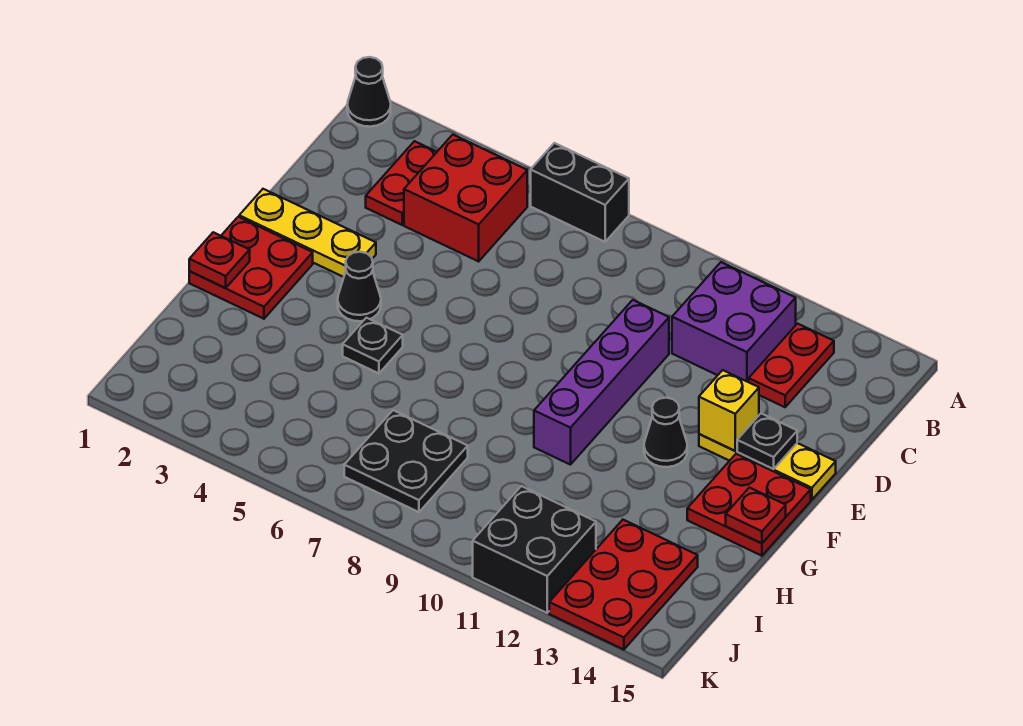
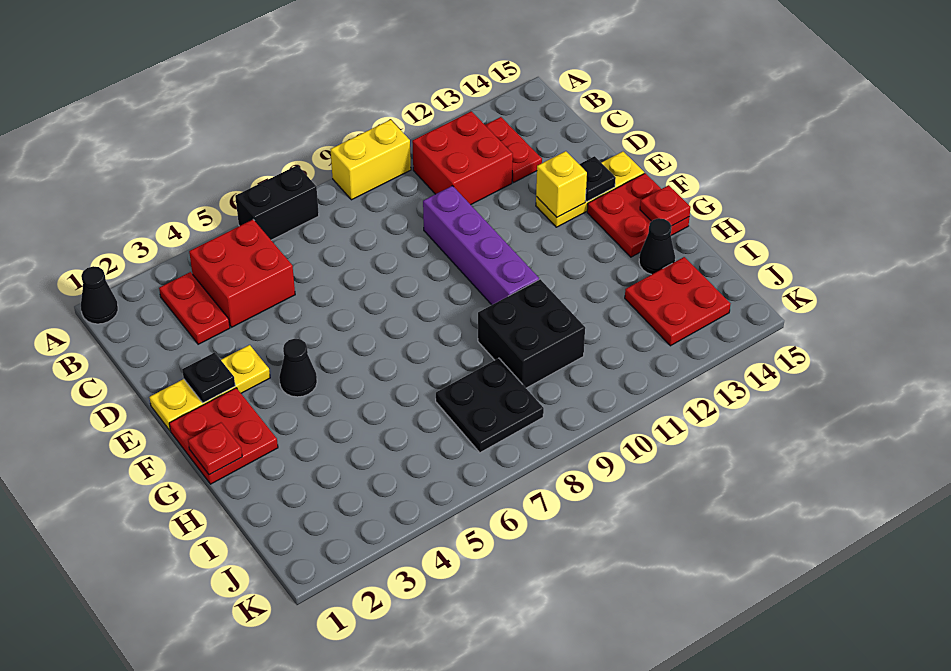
none -> yellow 1x2 brick [330,120,411,200]
purple 2x2 brick [672,262,796,382] -> red 2x2 brick [412,111,513,205]
black 1x1 cone [644,398,687,467] -> black 1x1 cone moved to [639,218,675,275]
black 1x1 plate [343,318,403,373] -> black 1x1 plate moved to [182,353,235,403]
red 2x3 plate [549,520,698,650] -> red 2x2 plate [625,257,730,346]
black 2x2 brick [473,486,596,613] -> black 2x2 brick moved to [478,279,585,388]

